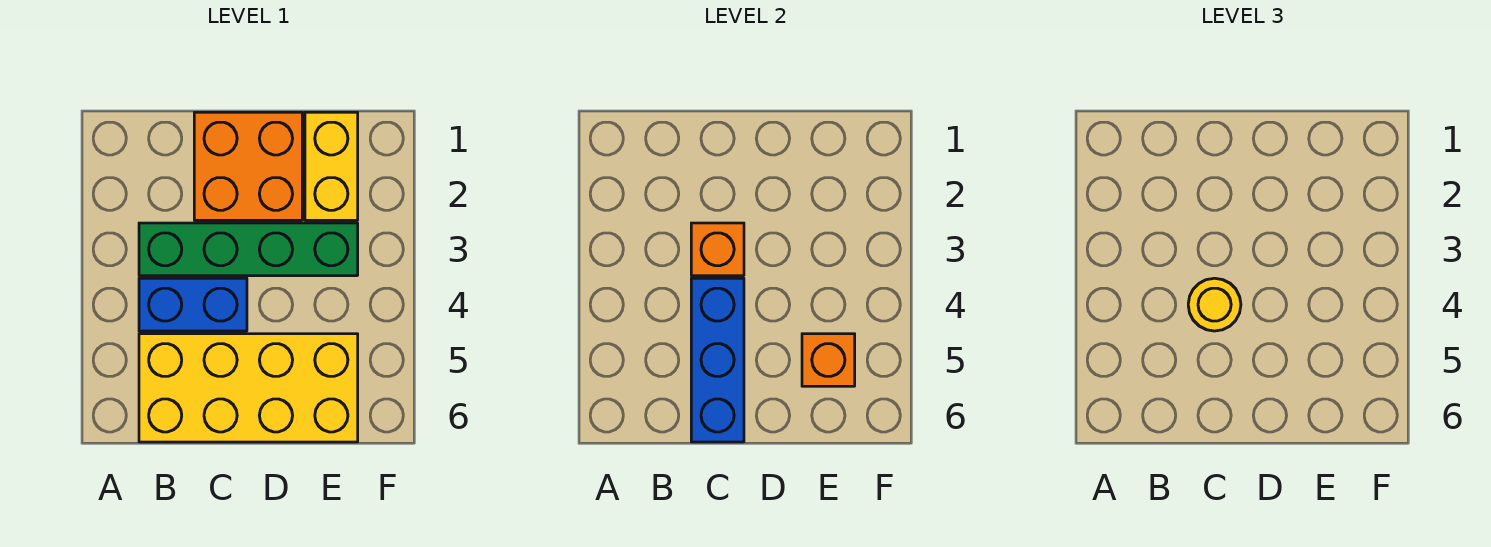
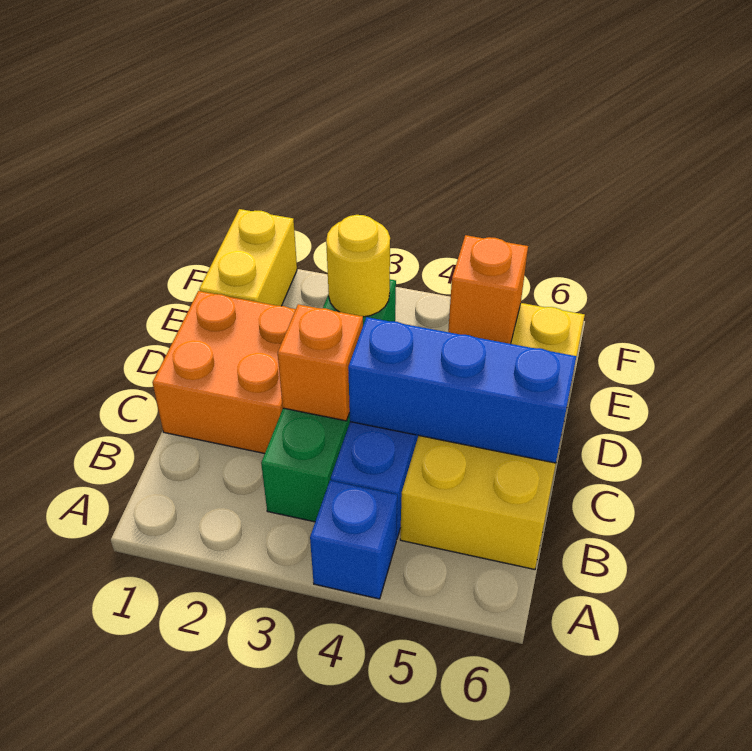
none -> blue 1x1 brick [310,480,397,599]
yellow 1x1 round brick [1188,278,1241,331] -> yellow 1x1 round brick moved to [326,215,390,317]
yellow 1x2 brick [305,112,358,220] -> yellow 1x2 brick turned to [199,209,297,306]

